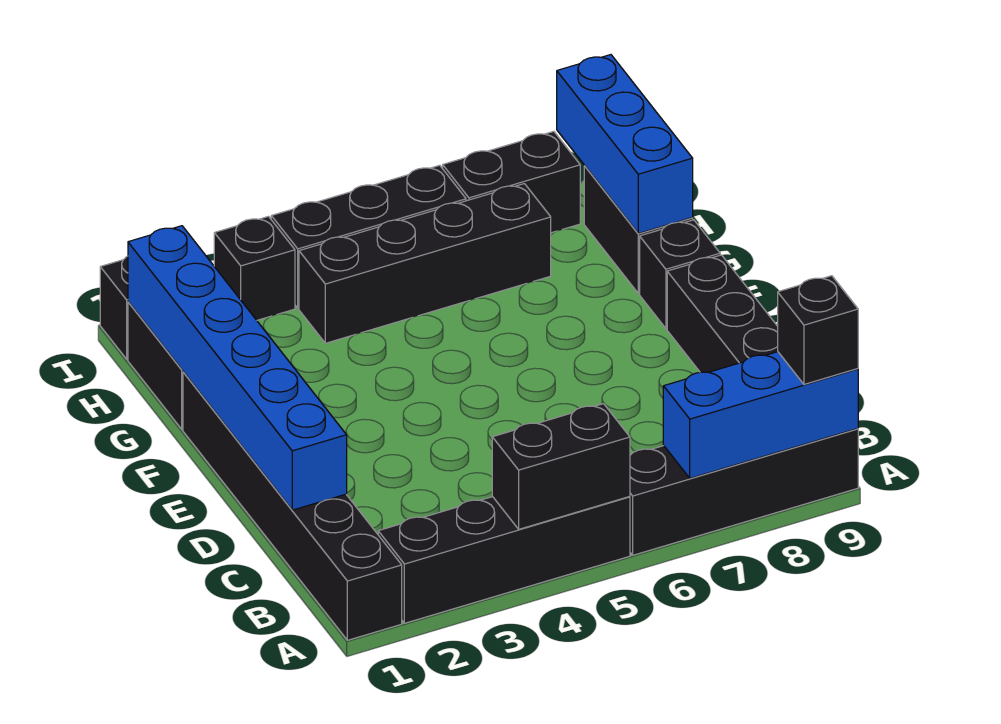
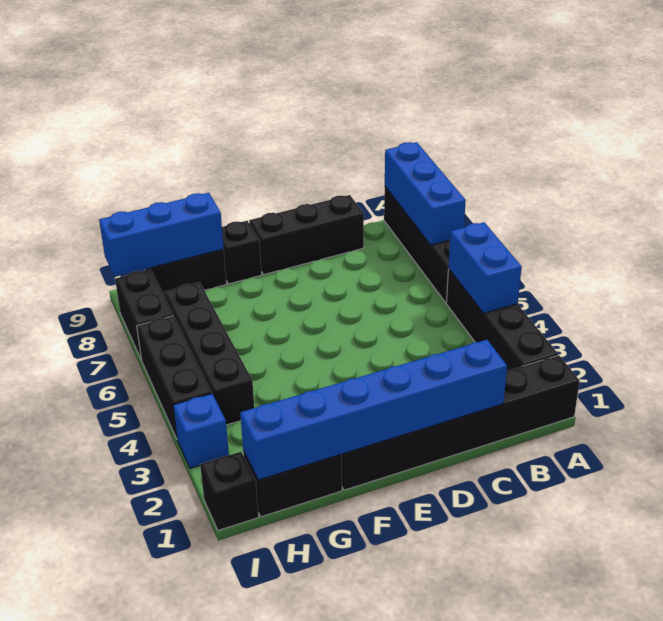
black 1x2 brick [492,404,630,529] -> blue 1x2 brick [448,222,522,313]
black 1x1 brick [778,276,858,384] -> none
black 1x1 brick [214,217,295,320] -> blue 1x1 brick [173,394,229,468]

